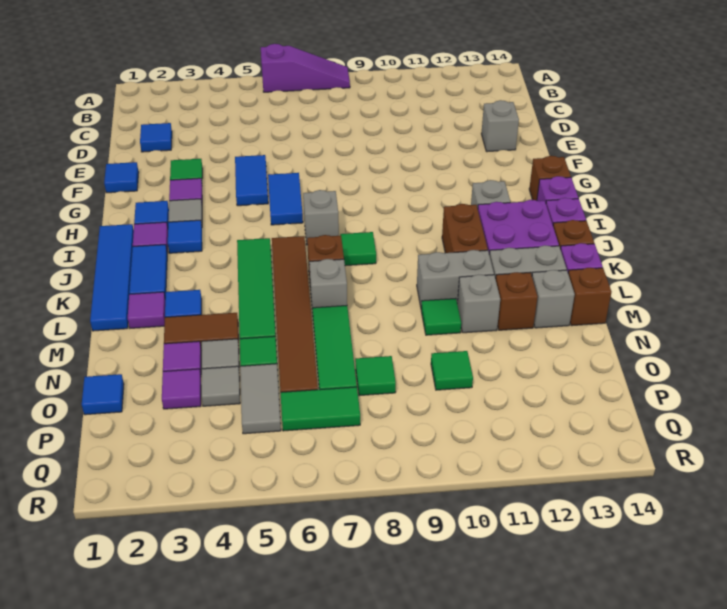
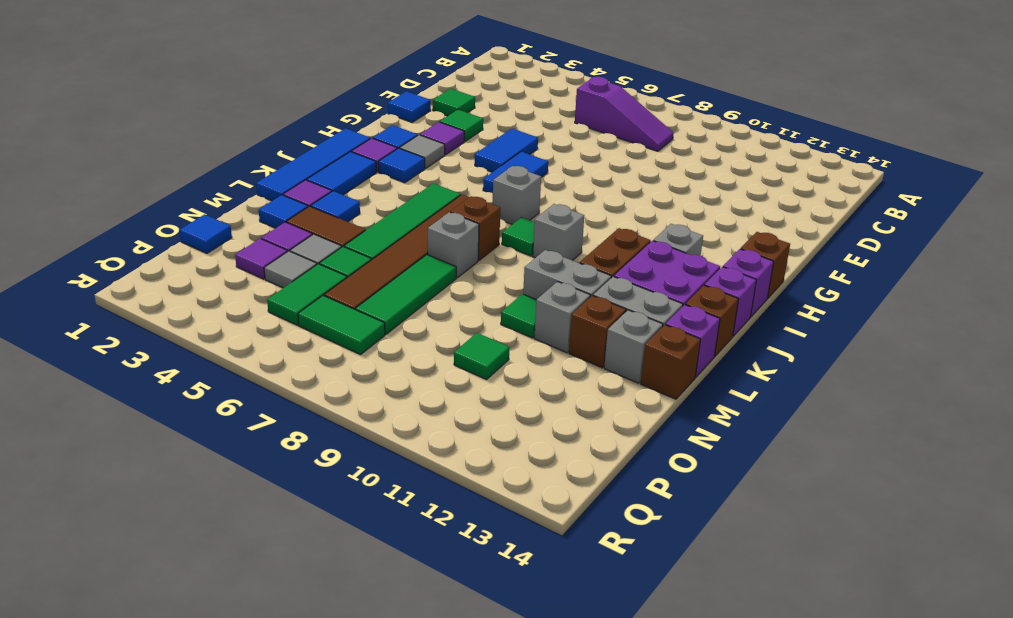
purple 1x3 slope [261,44,350,92] -> purple 1x3 slope moved to [575,77,674,151]
blue 1x1 tile [140,123,172,152] -> blue 1x1 tile moved to [259,195,308,228]
grey 1x1 brick [481,100,519,152] -> grey 1x1 brick moved to [533,204,584,261]
grey 1x2 tile [240,364,281,434] -> green 1x2 tile [267,264,347,325]
green 1x1 tile [355,356,396,396] -> green 1x1 tile moved to [433,88,475,116]

